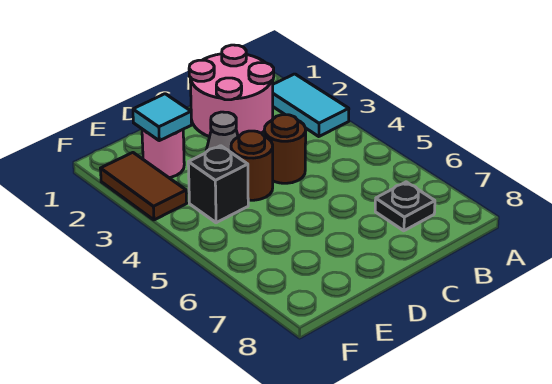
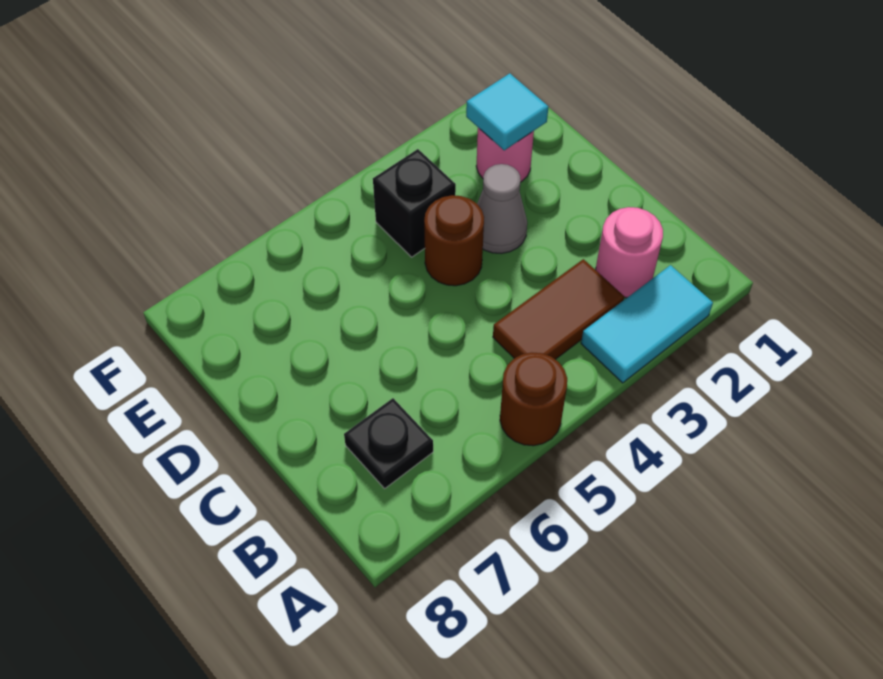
pink 2x2 round brick [189,45,274,137] -> pink 1x1 round brick [596,207,663,298]
brown 1x1 round brick [264,115,306,183] -> brown 1x1 round brick moved to [500,352,567,446]
brown 1x2 tile [100,153,187,220] -> brown 1x2 tile moved to [493,259,624,359]

